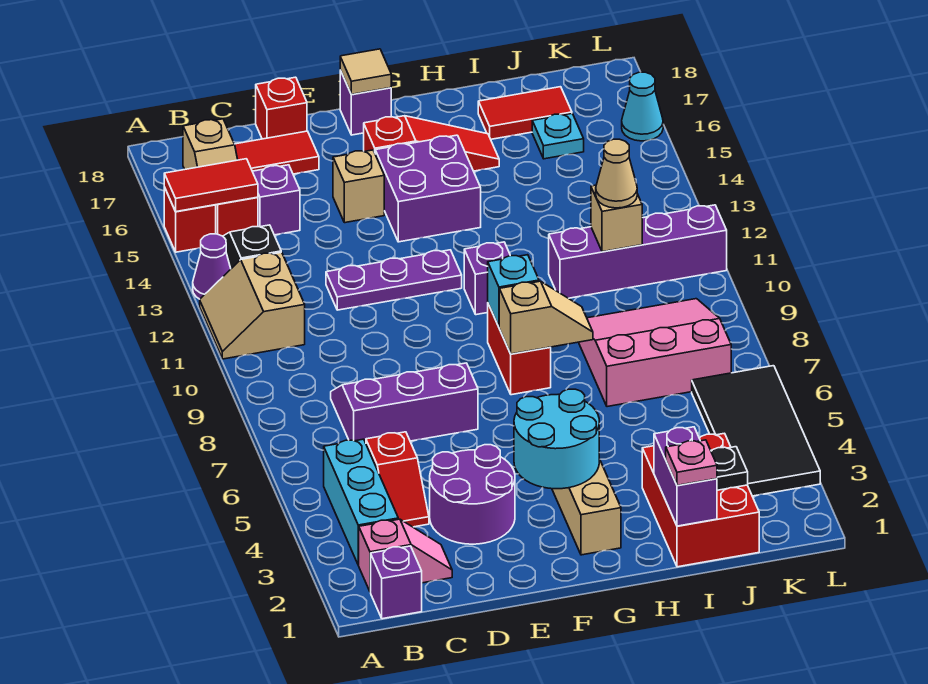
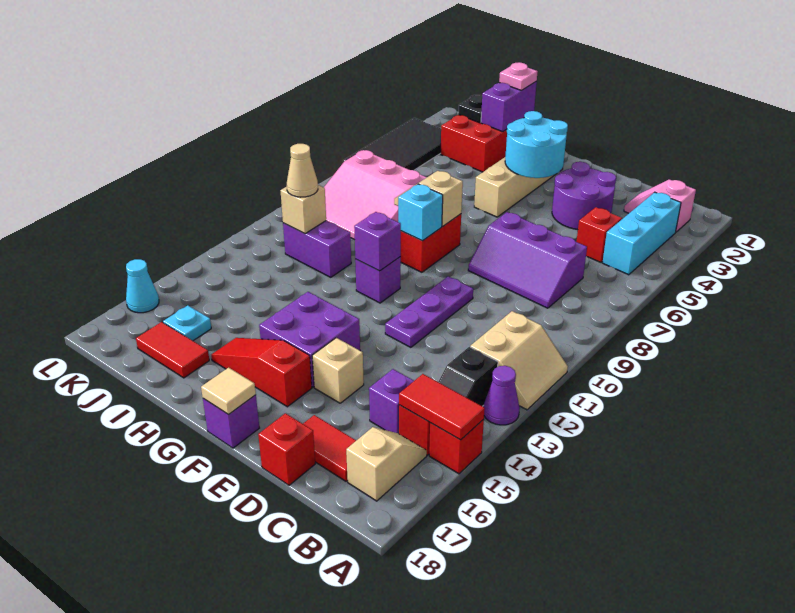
purple 1x1 brick [371,546,422,619] -> purple 1x1 brick moved to [354,212,401,271]
purple 1x3 plate [326,250,462,310] -> purple 1x3 plate turned to [385,276,473,347]
purple 1x4 brick [549,205,727,298] -> purple 1x2 brick [283,221,351,277]

